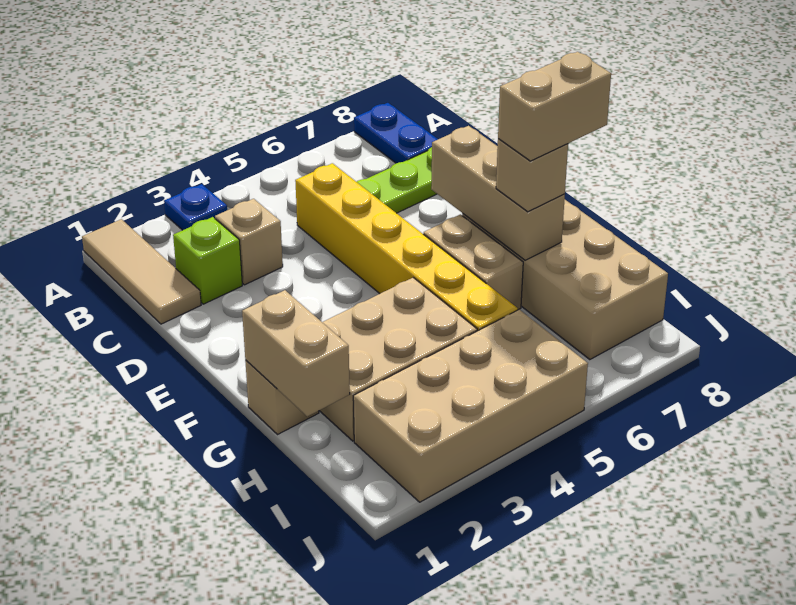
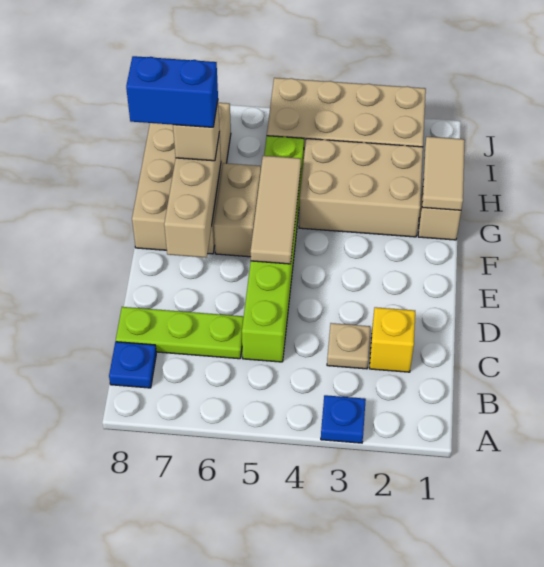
tan 1x3 tile [82,219,201,324] -> tan 1x3 tile moved to [250,156,301,264]
blue 1x2 plate [354,103,438,163] -> blue 1x1 plate [109,342,156,388]
lime 1x1 brick [173,217,242,304] -> yellow 1x1 brick [369,307,415,372]
tan 1x1 brick [215,199,283,285] -> tan 1x1 plate [327,323,370,369]
yellow 1x6 brick [295,163,518,331] -> lime 1x6 brick [242,136,304,362]
tan 1x2 brick [242,290,350,417] -> tan 1x2 tile [422,137,465,210]
tan 1x2 brick [498,52,611,161] -> blue 1x2 brick [126,56,218,127]

